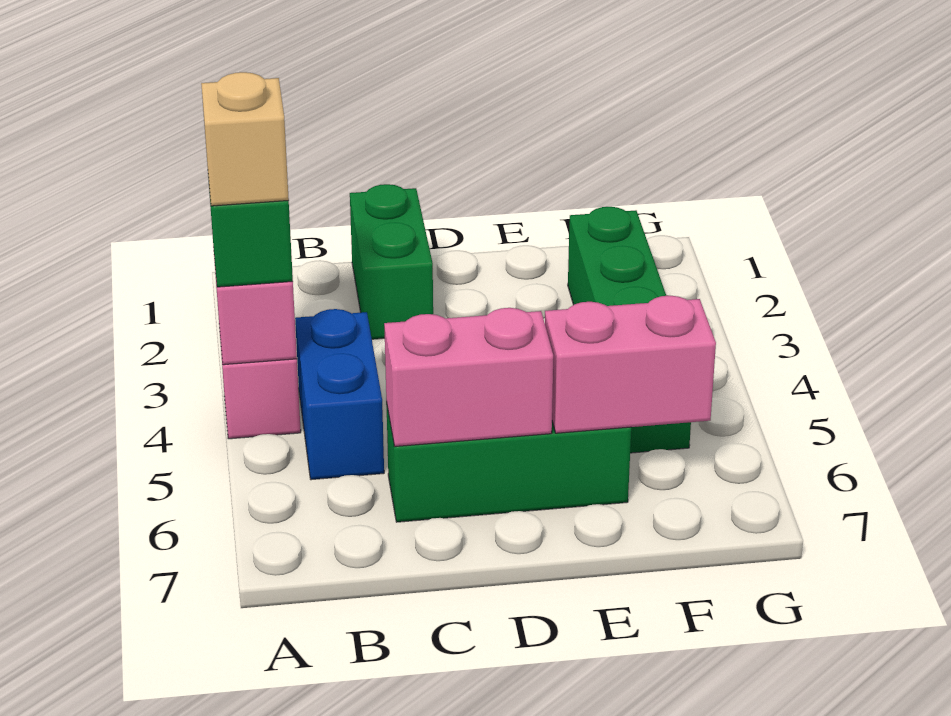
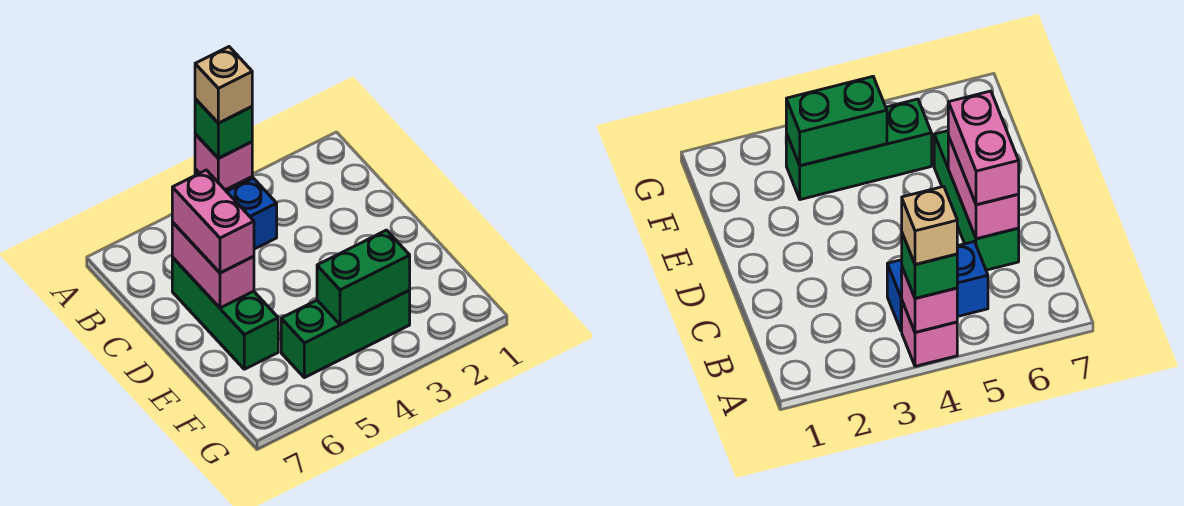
green 1x2 brick [350,184,433,339] -> green 1x2 brick moved to [317,230,410,325]
pink 1x2 brick [545,296,716,433] -> pink 1x2 brick moved to [172,170,254,273]
green 1x4 brick [568,207,691,453] -> green 1x3 brick [281,290,410,378]

